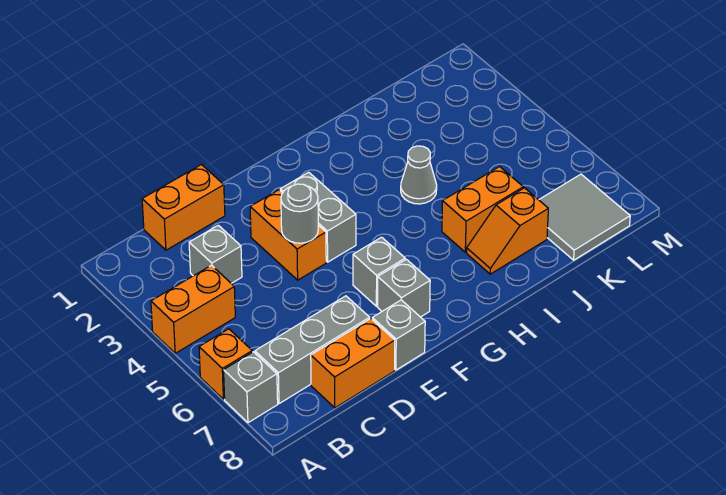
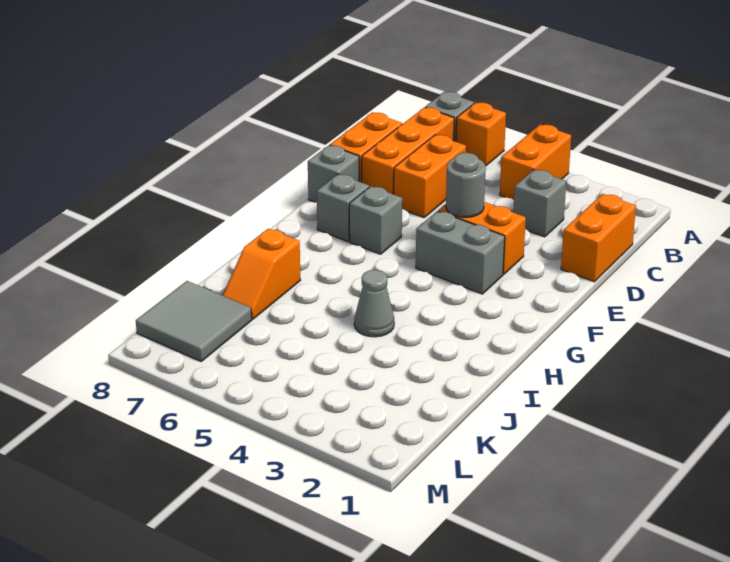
grey 1x3 brick [255,296,370,404] -> orange 1x3 brick [362,107,454,194]
orange 1x2 brick [442,167,523,252] -> orange 1x2 brick moved to [394,135,466,218]
orange 1x2 slope [467,188,548,274] -> orange 1x2 slope turned to [223,229,301,319]

